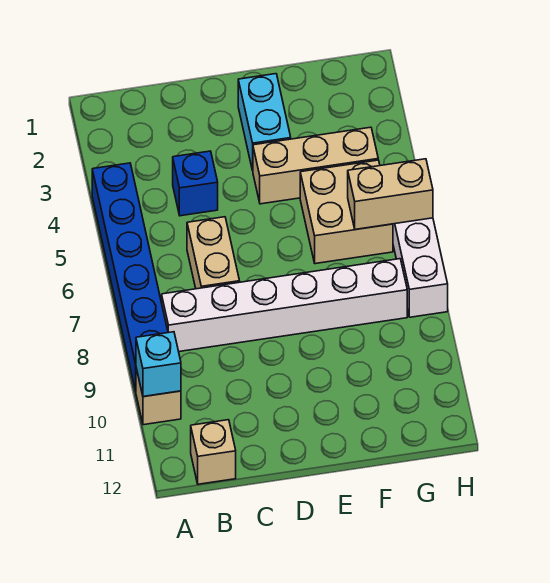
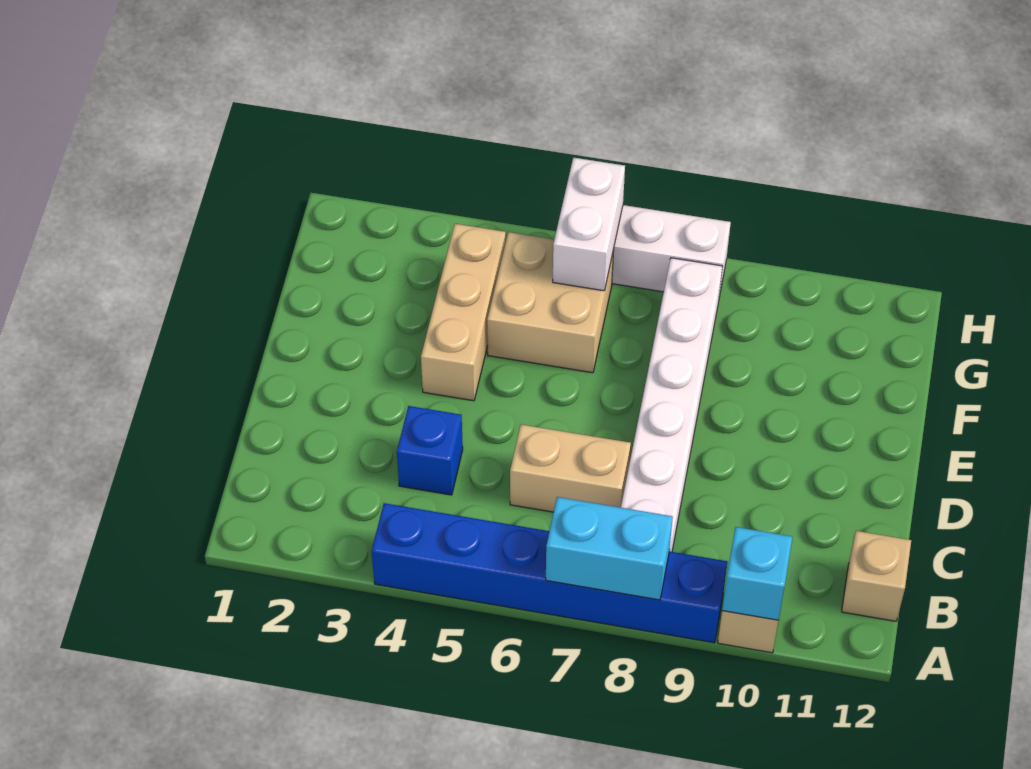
cyan 1x2 brick [238,74,291,171] -> cyan 1x2 brick moved to [546,497,673,600]
tan 1x2 brick [348,159,433,229] -> white 1x2 brick [553,158,625,291]

